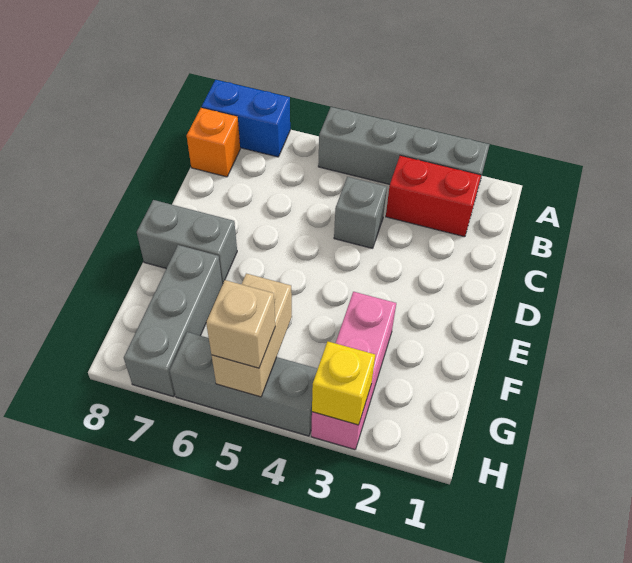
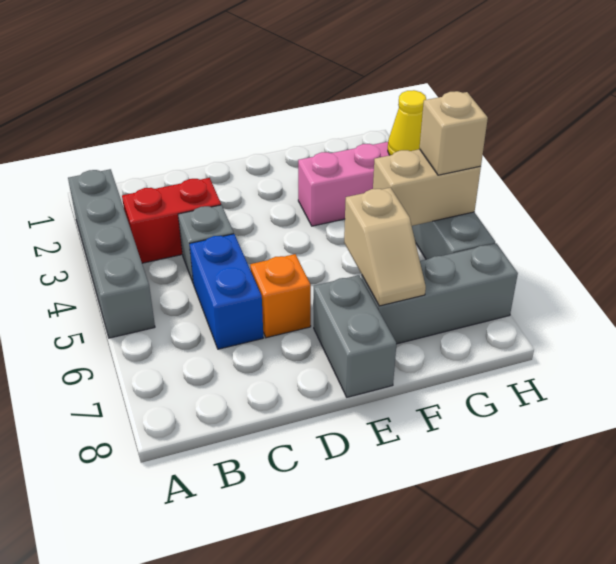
blue 1x2 brick [202,80,290,157] -> blue 1x2 brick moved to [190,234,263,349]
red 1x2 brick [386,156,481,237] -> red 1x2 brick turned to [122,178,221,263]
orange 1x1 brick [187,108,240,177] -> orange 1x1 brick moved to [250,254,311,338]
none -> tan 1x2 slope [344,188,426,306]
yellow 1x1 brick [312,342,375,425] -> yellow 1x1 cone [388,90,426,155]

